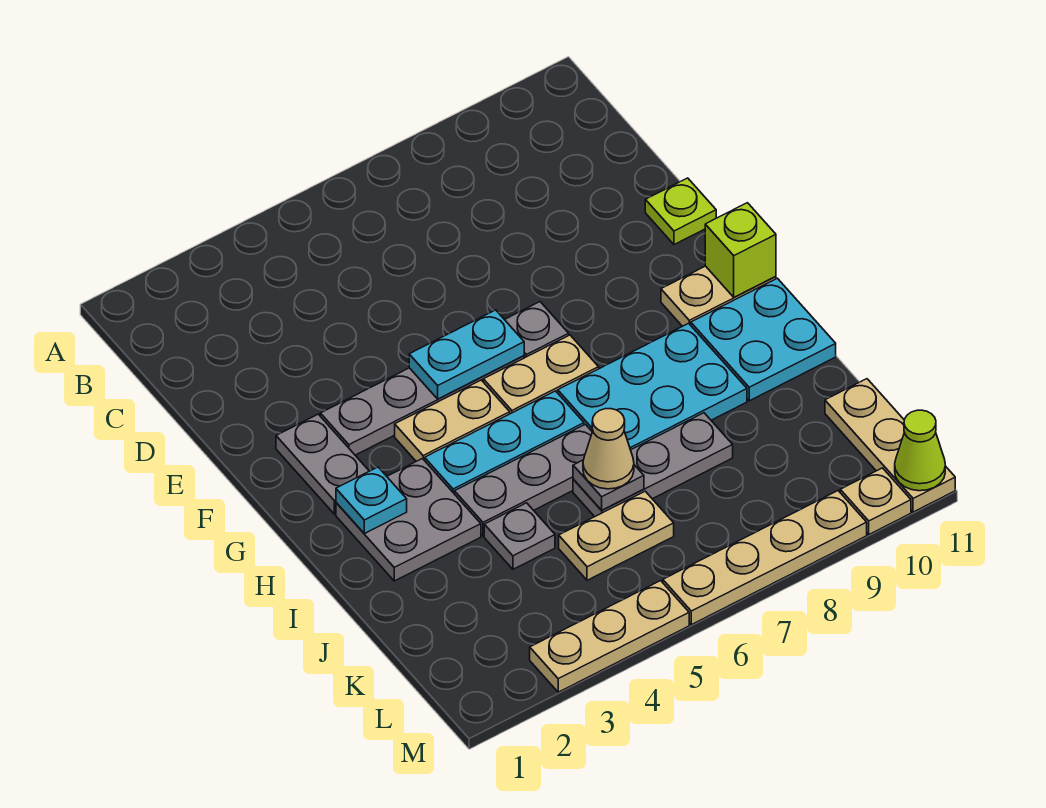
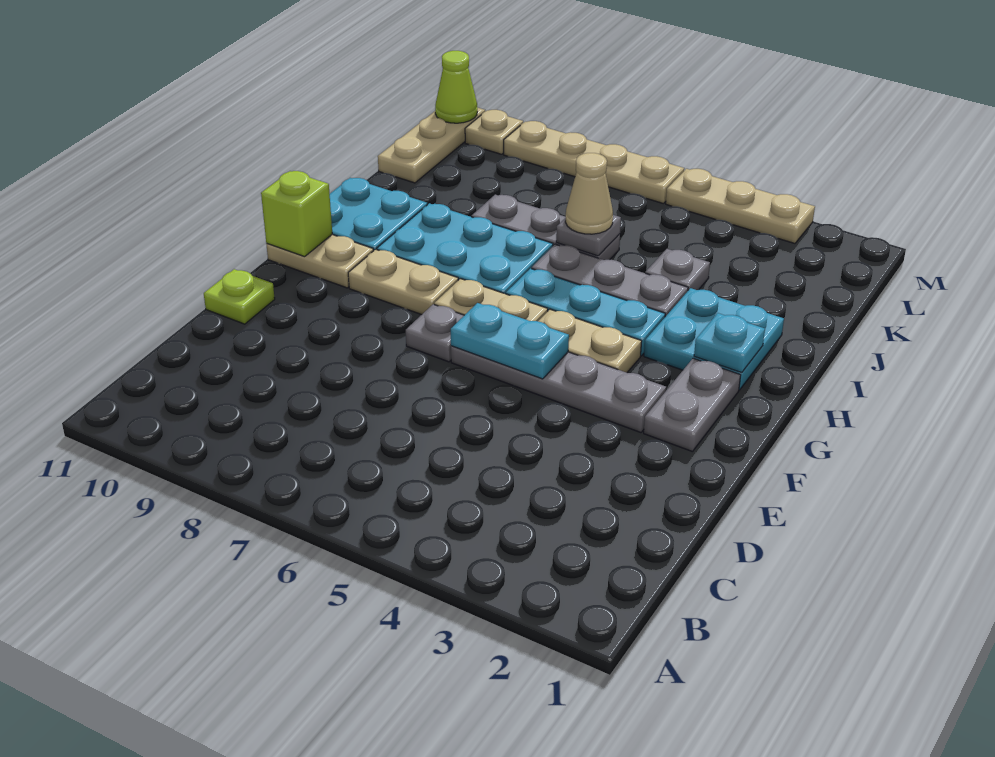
grey 2x2 plate [336,459,481,581] -> cyan 2x2 plate [644,288,784,390]
tan 1x2 plate [559,491,674,580] -> tan 1x2 plate moved to [348,249,458,315]

